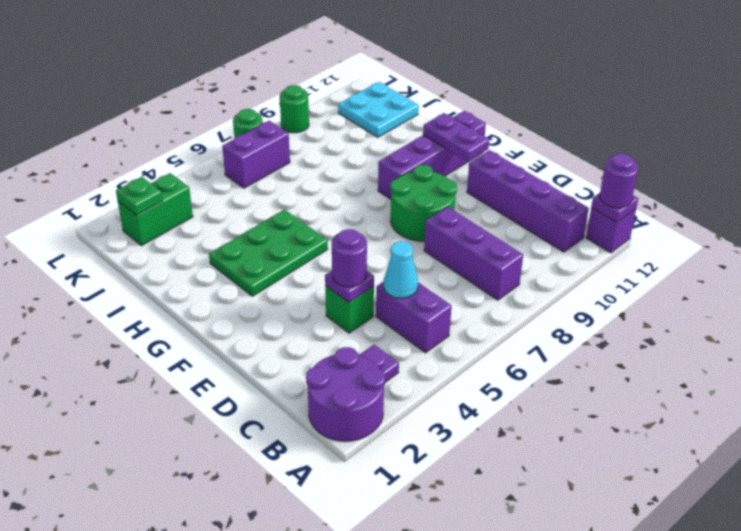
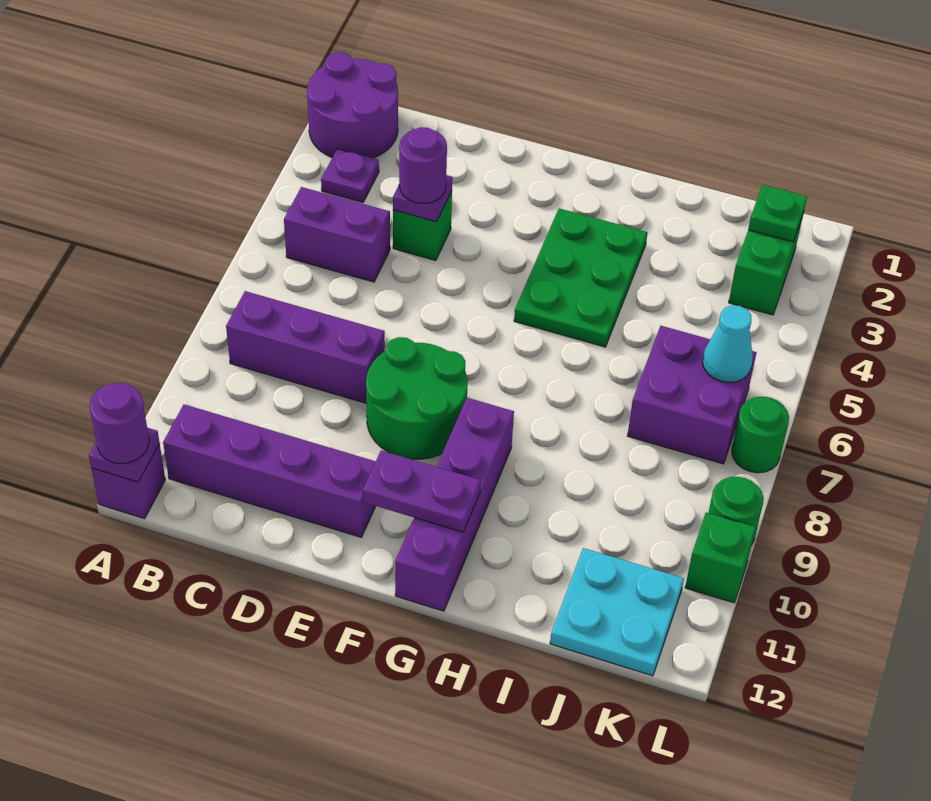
cyan 1x1 cone [384,241,418,298] -> cyan 1x1 cone moved to [703,305,753,383]
purple 1x2 brick [222,121,290,188] -> purple 2x2 brick [628,326,757,464]
none -> green 1x1 brick [685,513,756,603]

